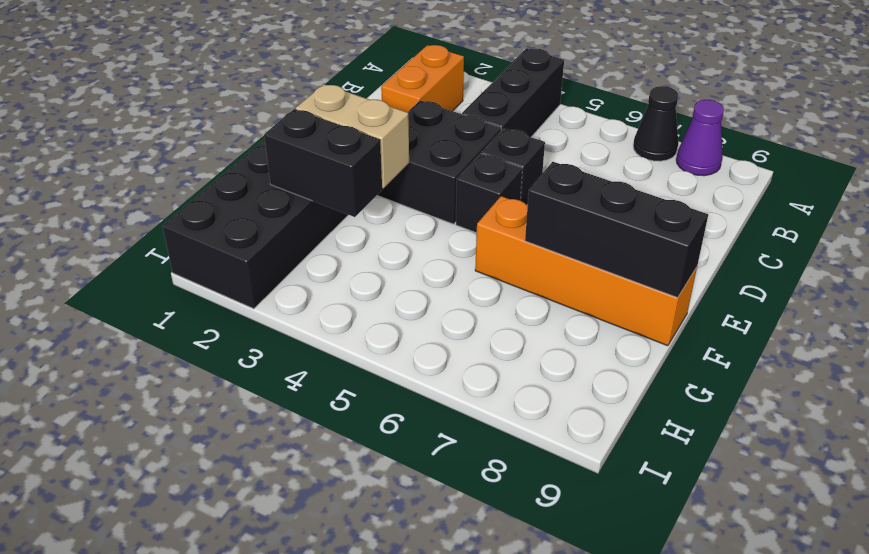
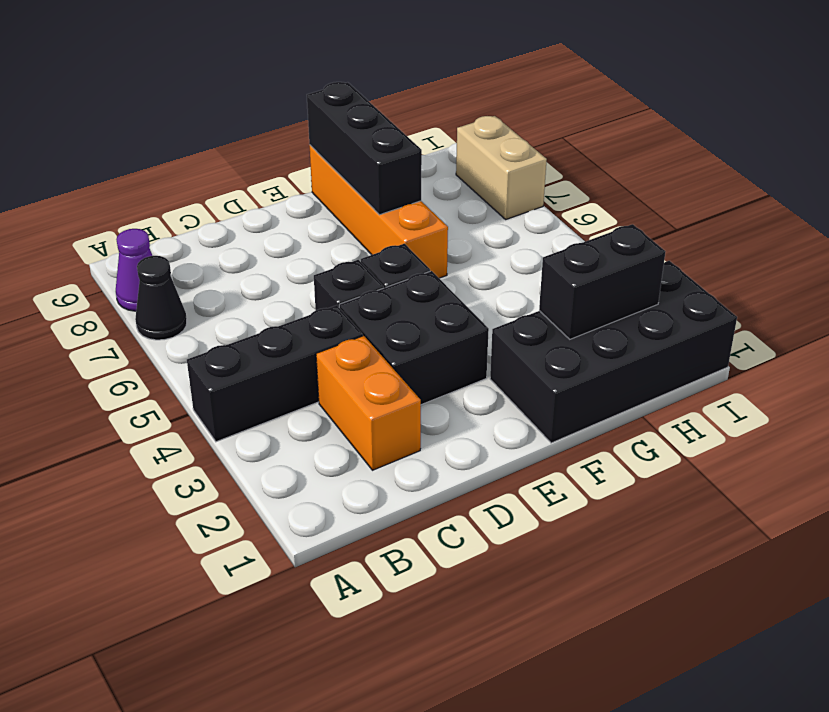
orange 1x2 brick [381,45,464,112] -> orange 1x2 brick turned to [316,336,421,470]
tan 1x2 brick [296,84,409,188] -> tan 1x2 brick moved to [456,116,547,219]
black 1x2 brick [264,109,382,217] -> black 1x2 brick turned to [539,224,666,339]

